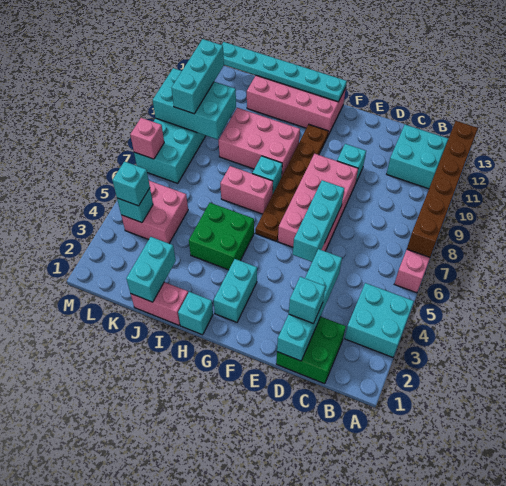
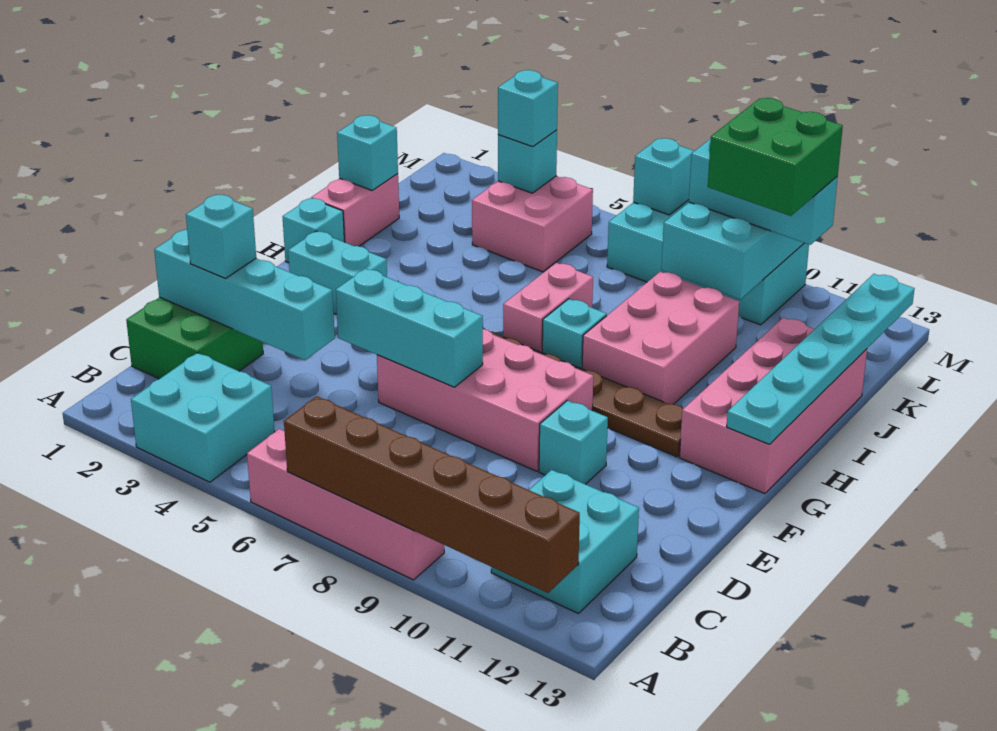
green 2x2 brick [189,203,254,270] -> green 2x2 brick moved to [708,98,843,216]
cyan 1x2 brick [126,237,176,302] -> cyan 1x1 brick [337,115,398,191]
pink 1x1 brick [130,118,164,159] -> cyan 1x1 brick [633,138,694,215]

